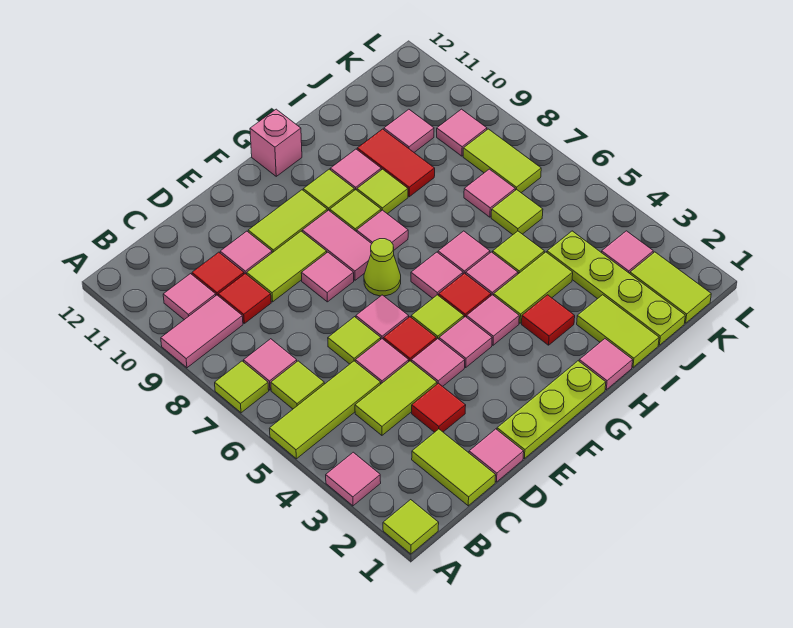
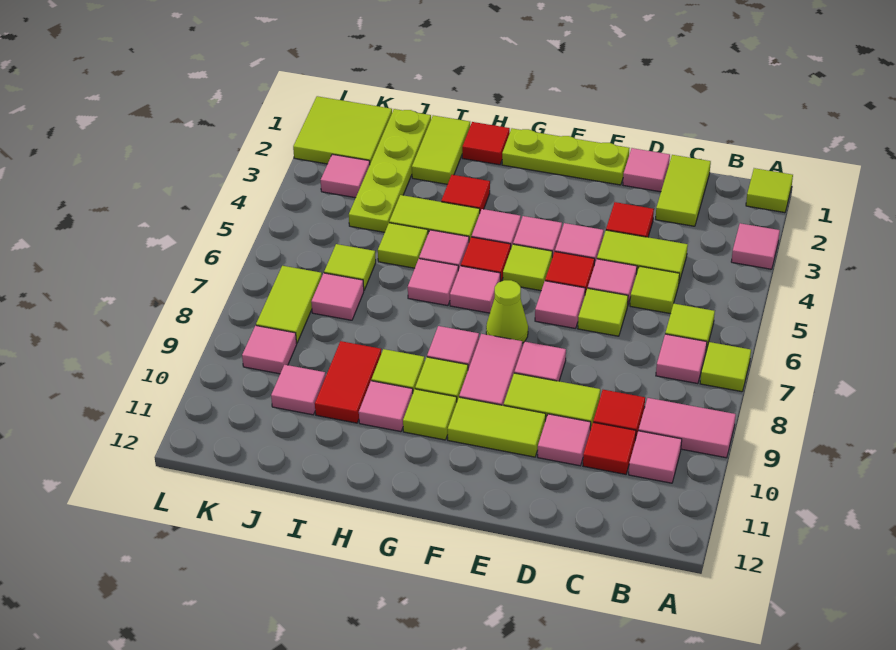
lime 1x3 tile [269,361,381,459] -> lime 1x1 tile [630,266,680,314]
pink 1x1 brick [250,109,302,176] -> none
pink 1x1 tile [579,339,633,390] -> red 1x1 tile [462,122,510,165]
lime 1x2 tile [630,252,711,323] -> lime 2x2 tile [293,96,392,164]

